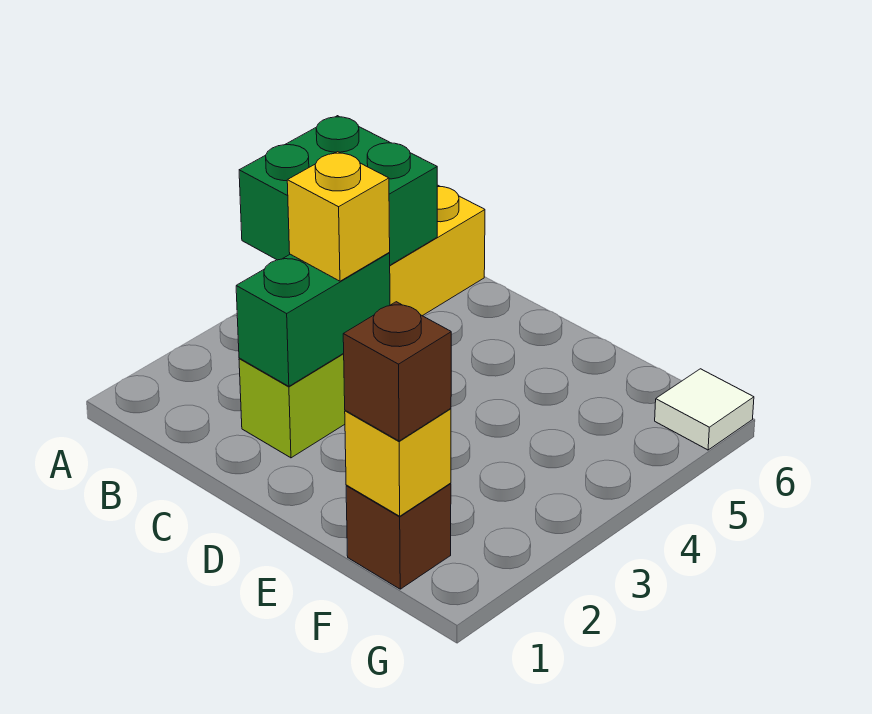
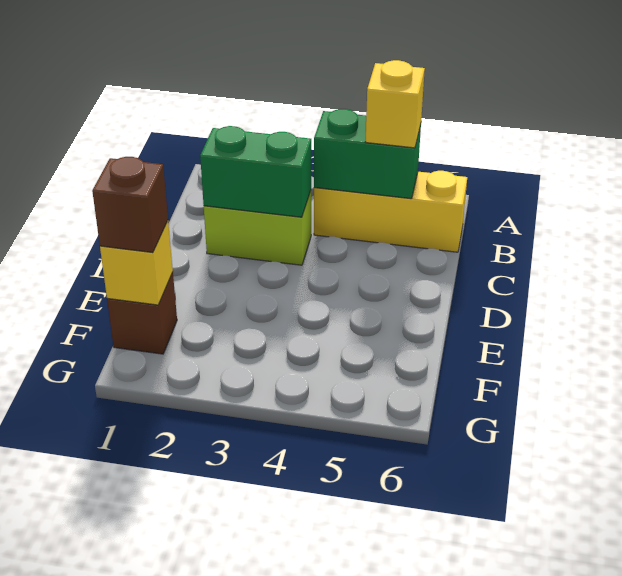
green 2x2 brick [239,116,437,265] -> green 1x2 brick [314,109,421,199]
yellow 1x1 brick [287,152,390,281] -> yellow 1x1 brick moved to [366,60,425,148]
white 1x1 tile [655,369,754,450] -> none

